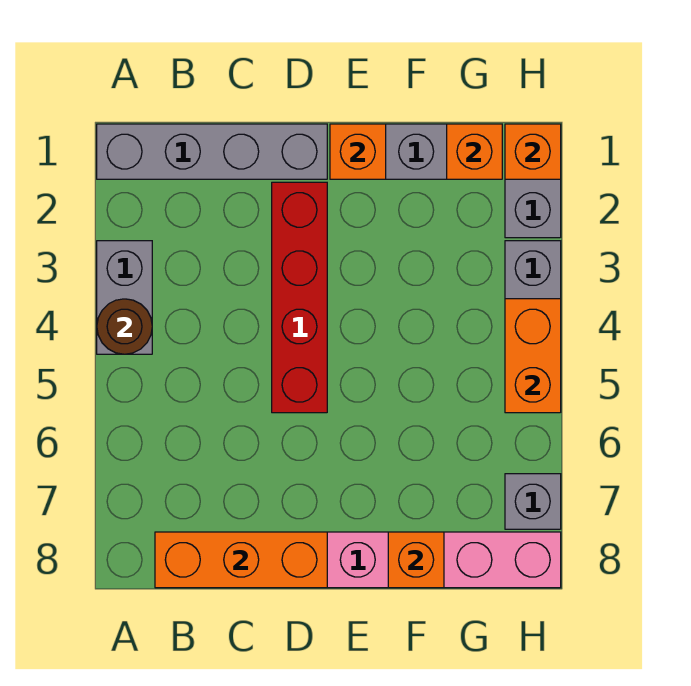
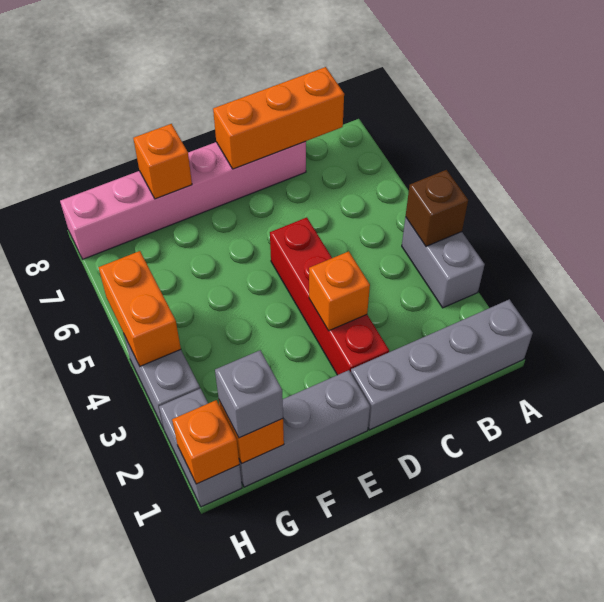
brown 1x1 round brick [97,299,152,354] -> brown 1x1 brick [406,170,468,246]
orange 1x1 brick [330,124,386,179] -> orange 1x1 brick moved to [309,251,370,331]
grey 1x1 brick [505,474,561,529] -> grey 1x1 brick moved to [215,350,283,438]

